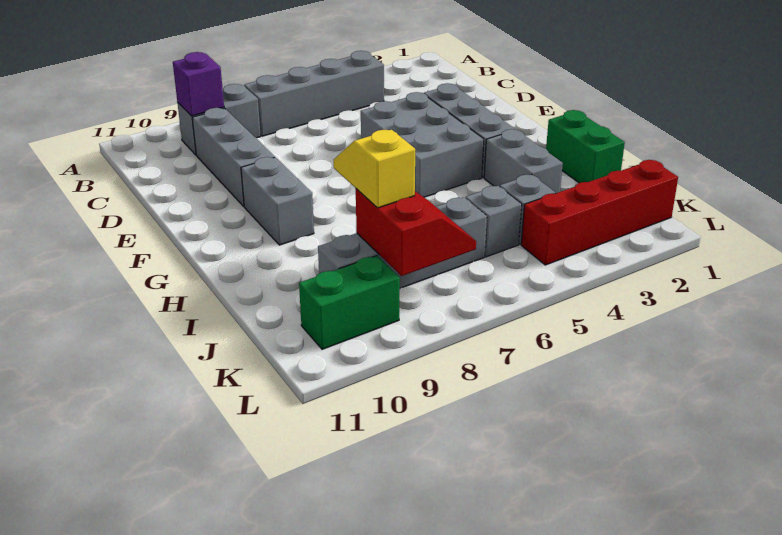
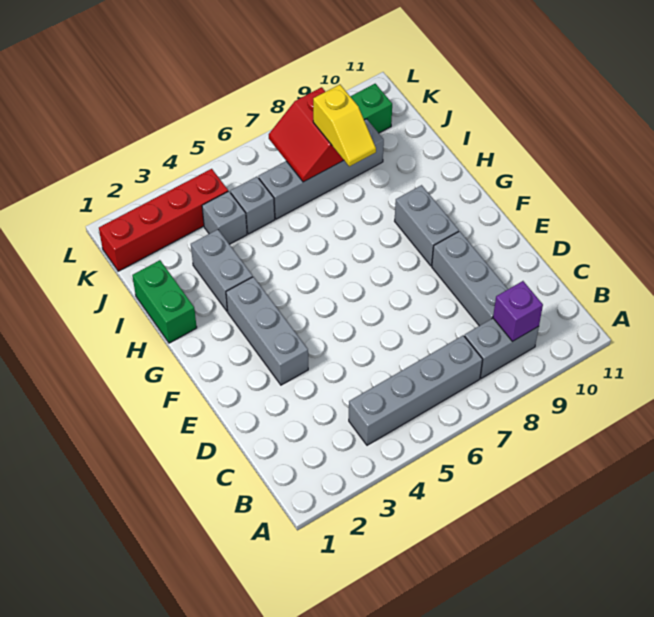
grey 2x3 brick [361,92,484,197] -> none

